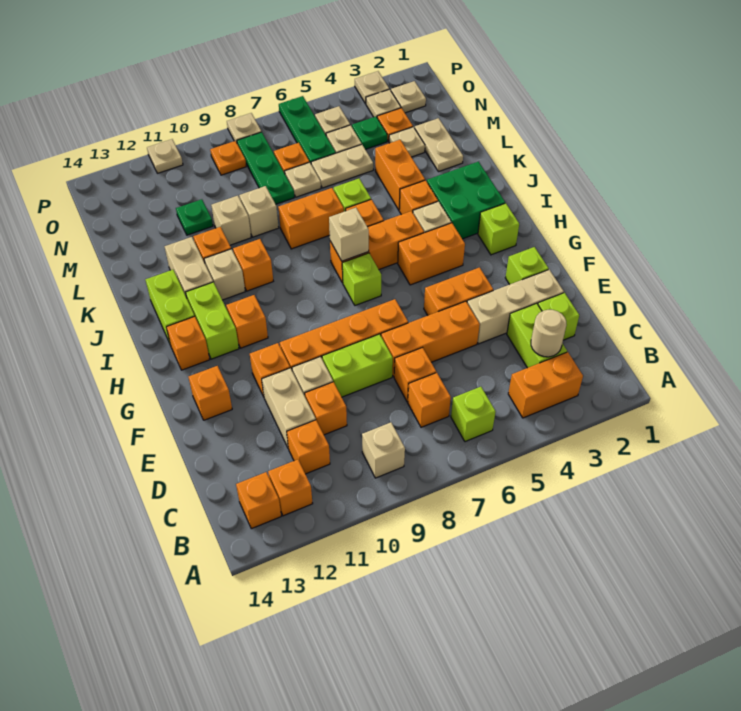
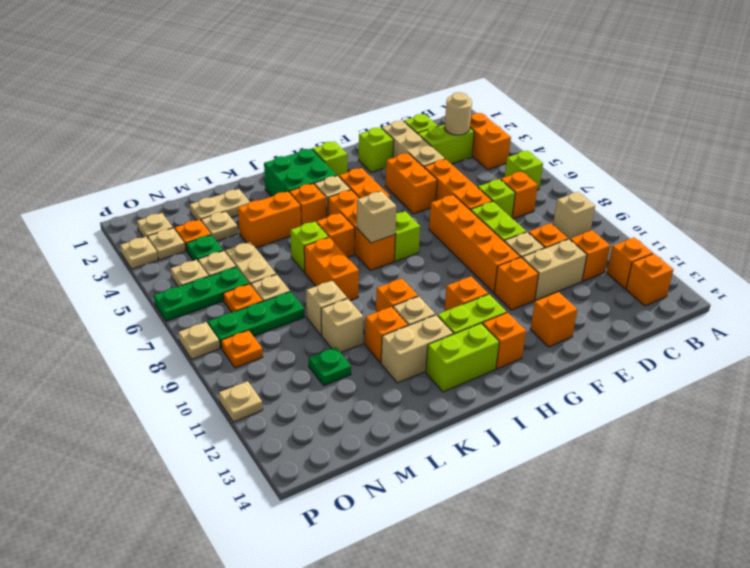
orange 1x1 brick [394,348,436,402] -> lime 1x1 brick [478,179,515,218]

